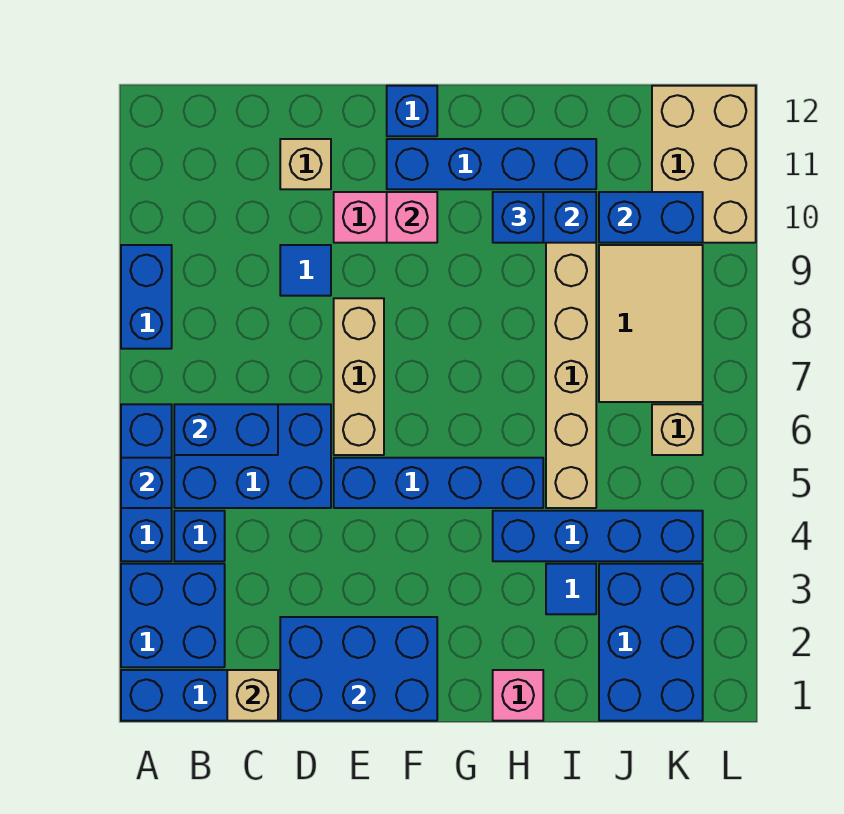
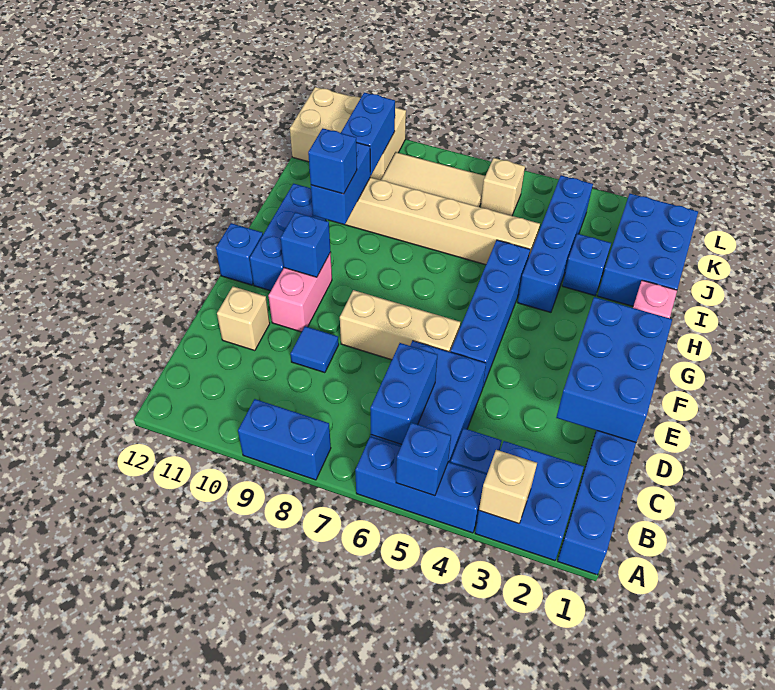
tan 1x1 brick [227,670,278,721] -> tan 1x1 brick moved to [479,450,537,524]
pink 1x1 brick [387,192,437,243] -> blue 1x1 brick [280,212,331,277]
blue 1x4 brick [387,139,596,189] -> blue 1x3 brick [250,184,326,291]
blue 1x1 tile [546,564,596,614] -> blue 1x1 brick [562,234,611,296]
blue 2x3 brick [599,564,703,721] -> blue 2x3 brick turned to [598,194,698,306]

